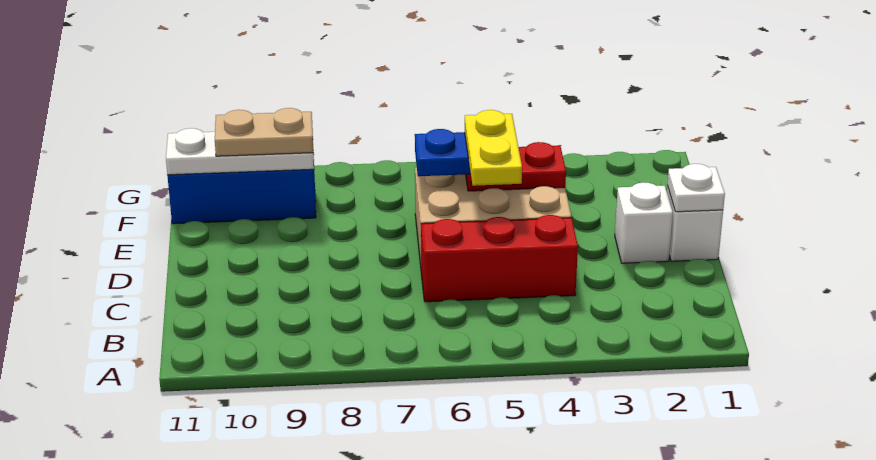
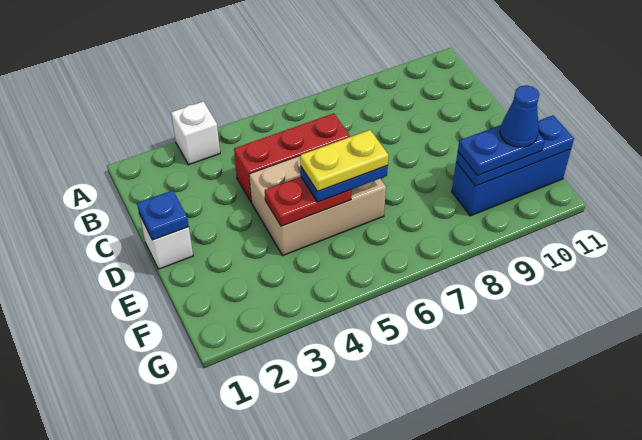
white 1x1 plate [667,164,725,212] -> blue 1x1 plate [137,190,189,240]
white 1x1 brick [615,182,673,263] -> white 1x1 brick moved to [171,101,220,165]
yellow 1x2 plate [465,110,522,186] -> yellow 1x2 plate turned to [300,130,388,191]
white 1x3 plate [166,128,314,175] -> blue 1x3 plate [456,115,574,186]
tan 1x2 plate [215,108,313,156] -> blue 1x2 plate [458,125,545,176]
none -> blue 1x1 cone [500,85,539,147]

